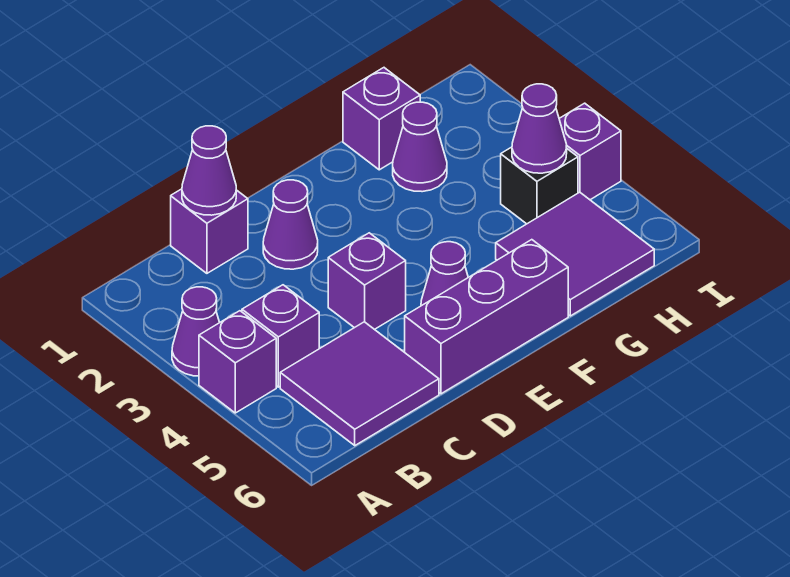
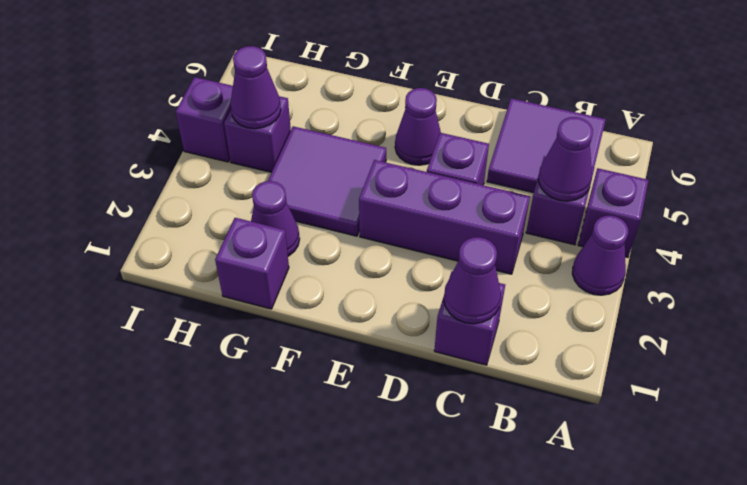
purple 1x1 cone [263,180,318,269] -> purple 1x1 cone moved to [538,117,593,201]
purple 1x3 brick [405,240,568,394] -> purple 1x3 brick moved to [359,160,530,274]
purple 2x2 tile [496,192,654,316] -> purple 2x2 tile moved to [268,126,386,236]
black 1x1 brick [501,147,578,224] -> purple 1x1 brick [224,96,291,172]

